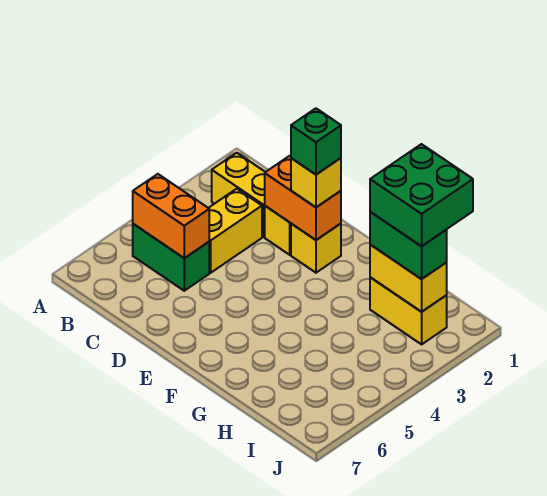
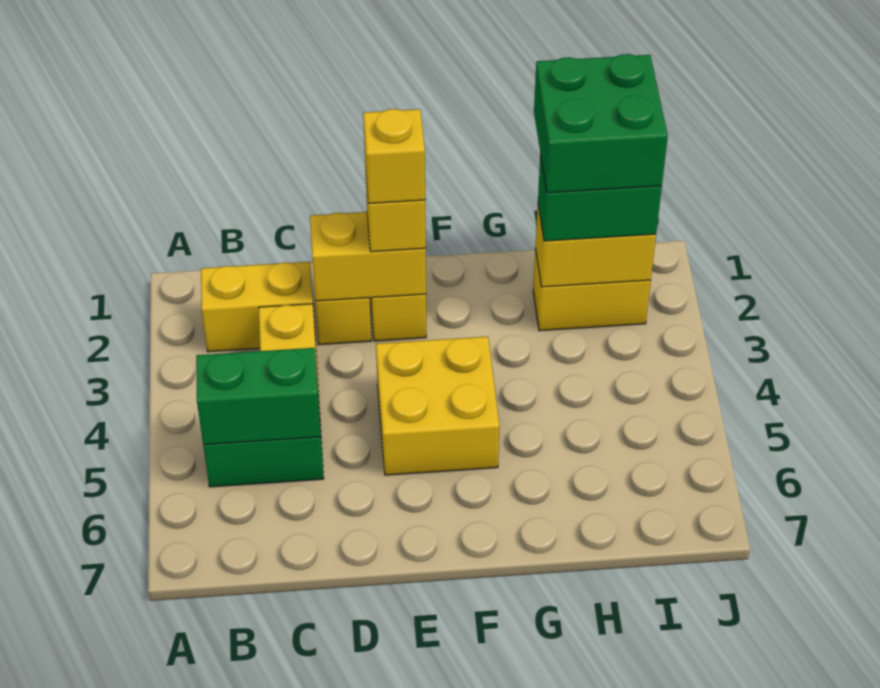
orange 1x2 brick [133,174,209,258] -> green 1x2 brick [196,348,321,445]
orange 1x2 brick [265,156,341,240] -> yellow 1x2 brick [310,212,426,301]
green 1x1 brick [291,108,341,175] -> yellow 1x1 brick [363,109,425,203]
none -> yellow 2x2 brick [376,337,500,475]

